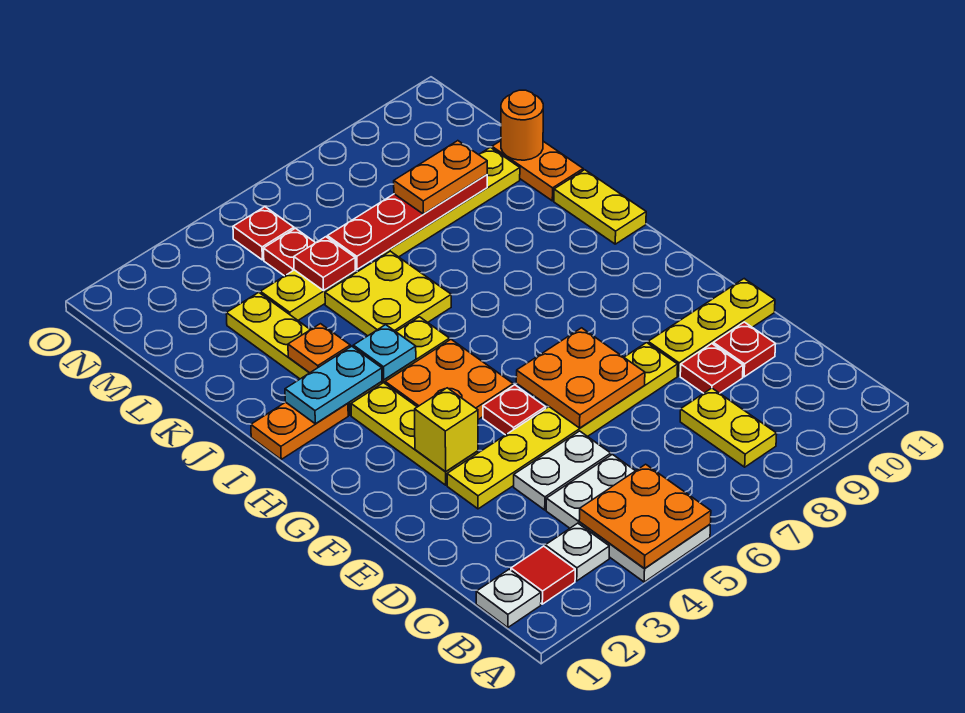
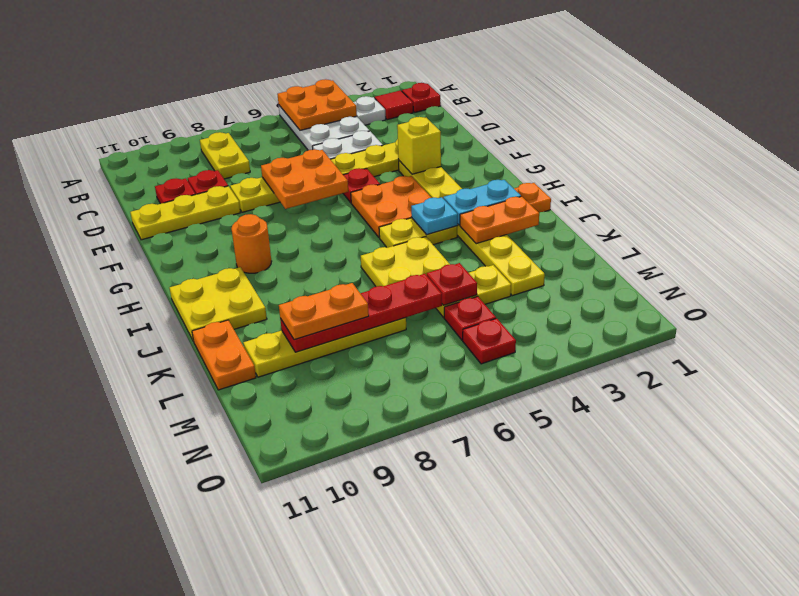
white 1x1 plate [476,569,541,627] -> red 1x1 plate [402,83,441,112]
yellow 1x2 plate [554,170,646,244] -> yellow 2x2 plate [170,267,267,341]
orange 1x1 plate [288,324,350,373] -> orange 1x2 plate [460,197,539,244]
orange 1x1 round brick [501,90,543,160] -> orange 1x1 round brick moved to [231,214,272,273]

